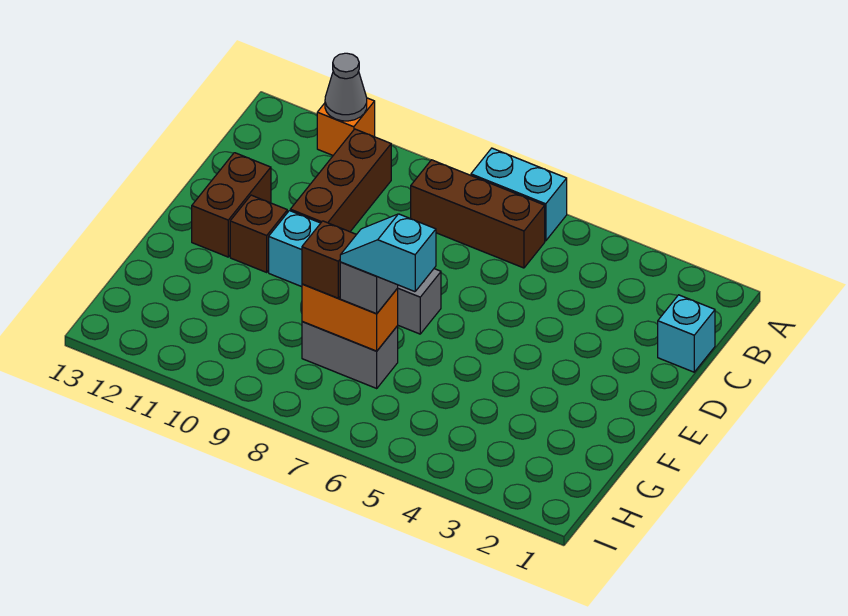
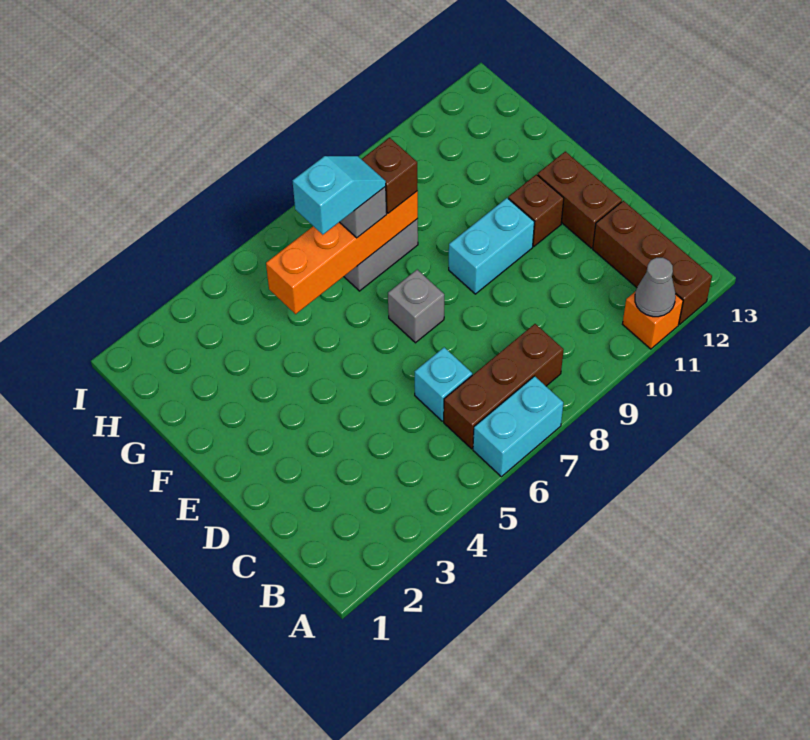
brown 1x3 brick [290,129,391,232] -> brown 1x3 brick moved to [593,201,712,324]
cyan 1x1 brick [658,295,715,372] -> cyan 1x1 brick moved to [415,347,472,421]
orange 1x2 brick [302,284,398,351] -> orange 1x4 brick [266,191,418,314]

